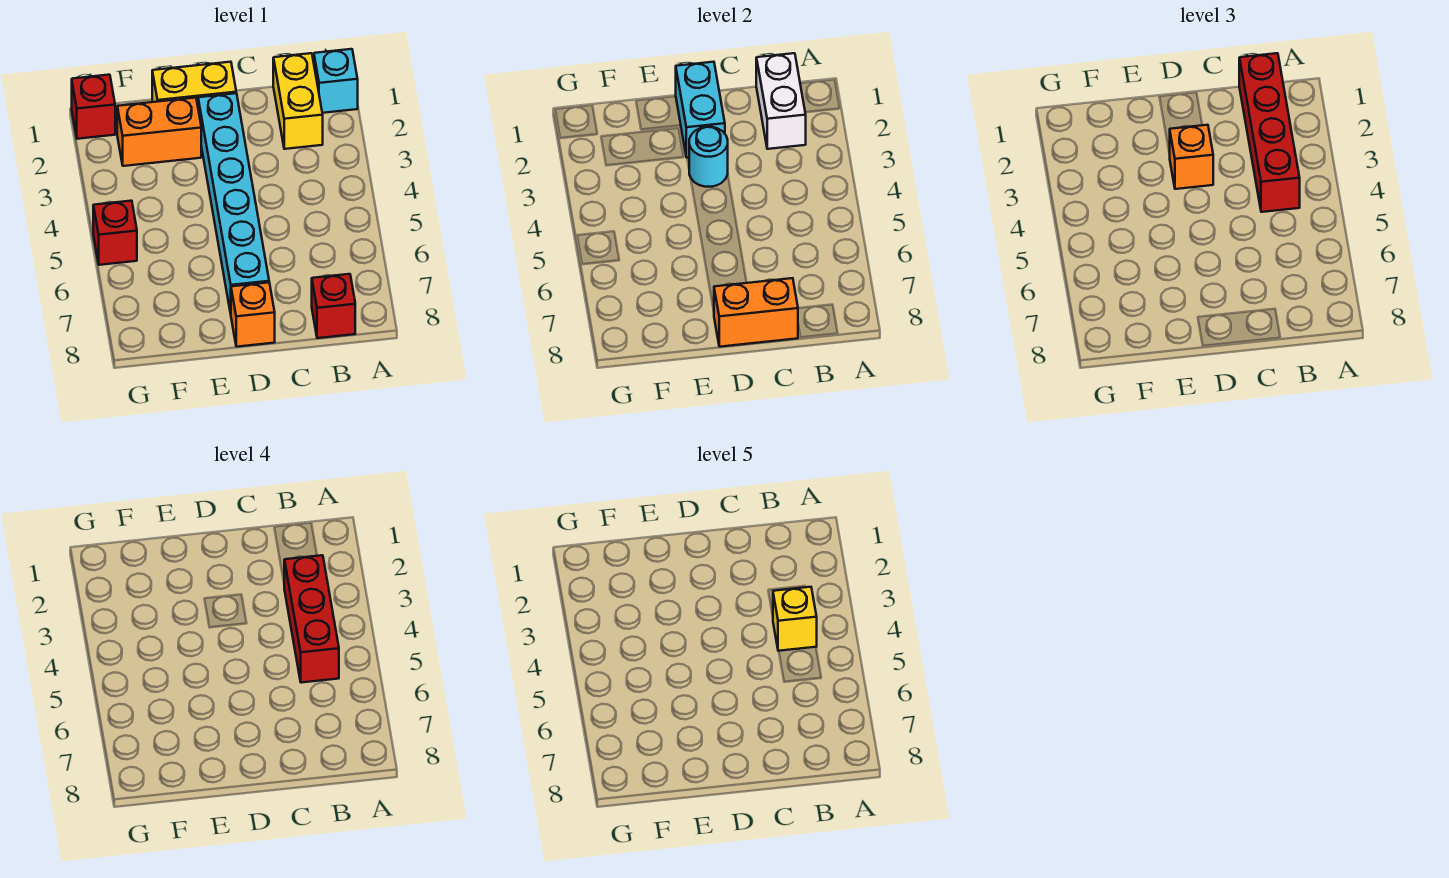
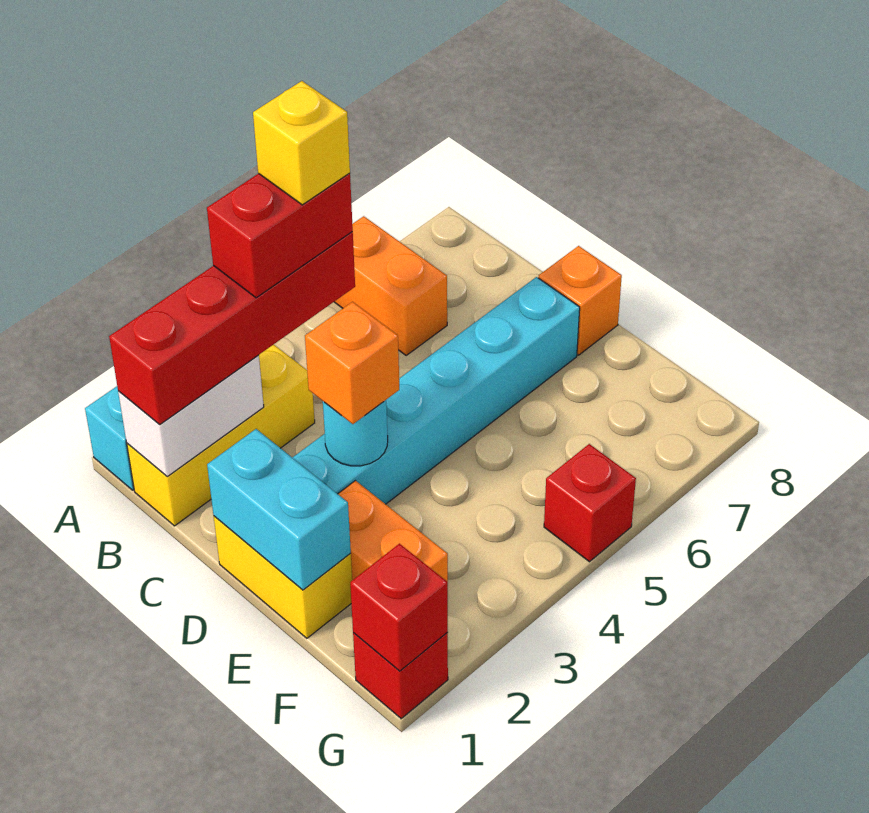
yellow 1x2 brick [273,53,323,149] -> yellow 1x3 brick [127,345,315,526]
red 1x3 brick [284,555,339,683] -> red 1x2 brick [207,173,353,298]
red 1x1 brick [312,274,355,338] -> red 1x1 brick moved to [350,544,448,671]
orange 1x2 brick [714,278,798,347] -> orange 1x2 brick moved to [334,216,447,355]
cyan 1x2 brick [676,62,725,157] -> cyan 1x2 brick turned to [207,429,351,590]

